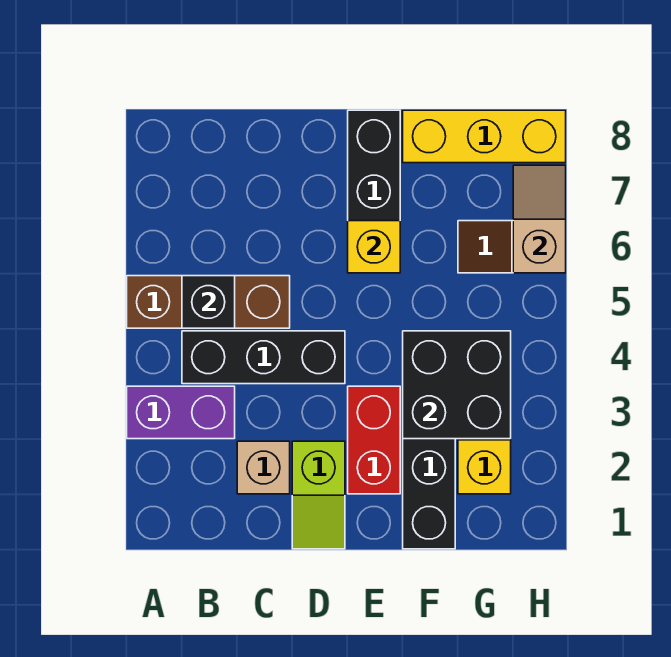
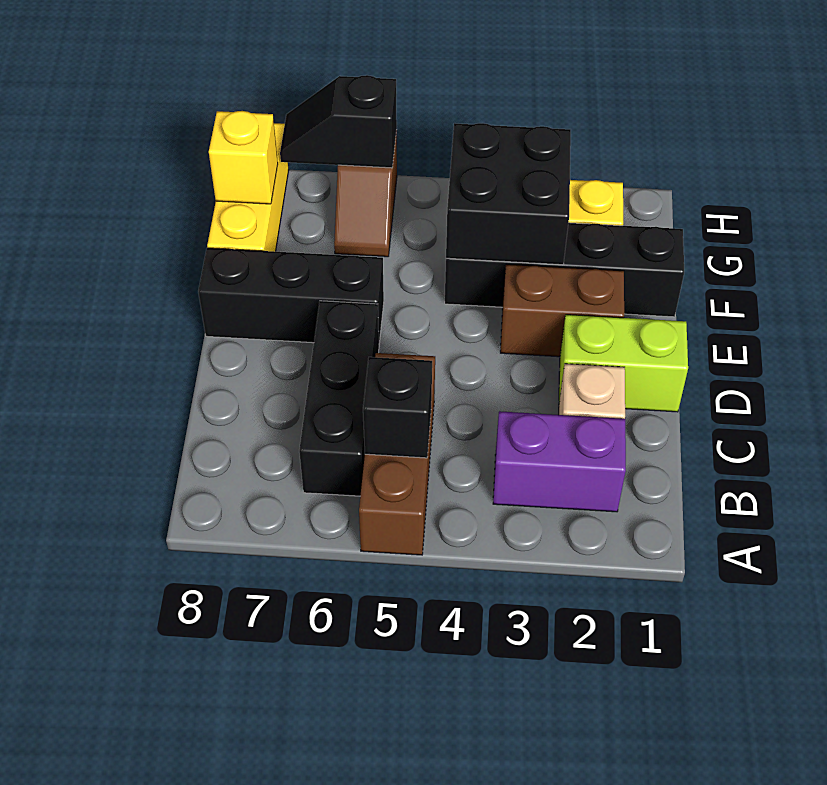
purple 1x2 brick [127,386,235,439] -> purple 1x2 brick turned to [493,411,626,512]
black 1x3 brick [182,331,345,384] -> black 1x3 brick moved to [299,301,379,496]
lime 1x2 slope [292,441,345,549] -> lime 1x2 brick [559,315,688,412]
red 1x2 brick [348,386,400,494] -> brown 1x2 brick [500,264,624,357]
yellow 1x1 brick [348,221,400,273] -> yellow 1x1 brick moved to [209,111,278,204]
tan 1x2 slope [513,165,566,273] -> black 1x2 slope [280,75,397,168]

